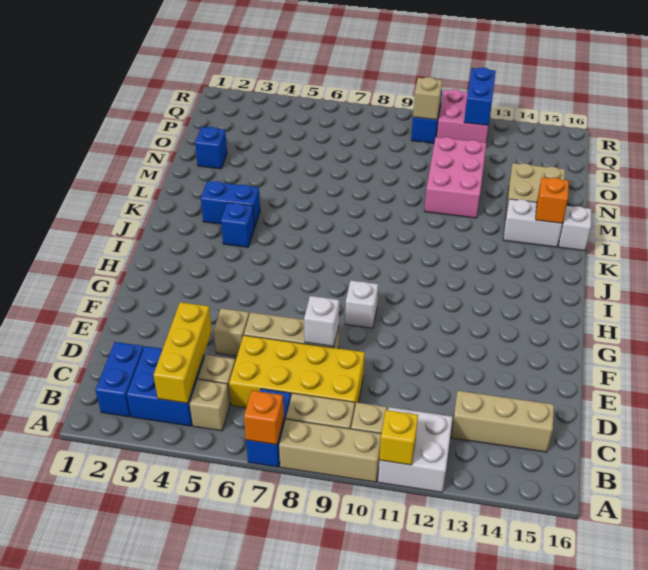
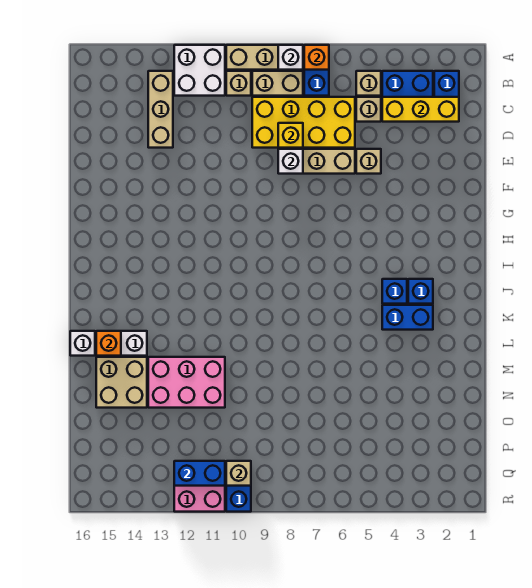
yellow 1x1 brick [379,410,418,465] -> yellow 1x1 brick moved to [278,123,303,148]
yellow 1x3 brick [153,302,212,403] -> yellow 1x3 brick turned to [382,97,459,122]
tan 1x3 brick [451,391,554,452] -> tan 1x3 brick turned to [148,71,173,148]
white 1x1 brick [345,281,378,328] -> white 1x1 brick moved to [278,45,303,70]
pink 2x3 brick [425,137,486,218] -> pink 2x3 brick turned to [148,357,225,408]
blue 1x1 brick [195,127,227,169] -> blue 1x1 brick moved to [408,279,433,304]
blue 1x2 brick [464,67,496,125] -> blue 1x2 brick turned to [174,461,225,486]

